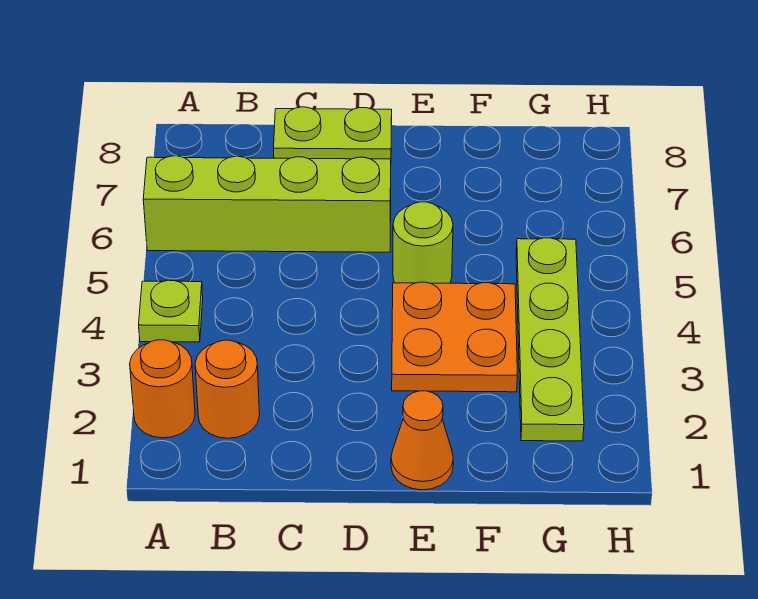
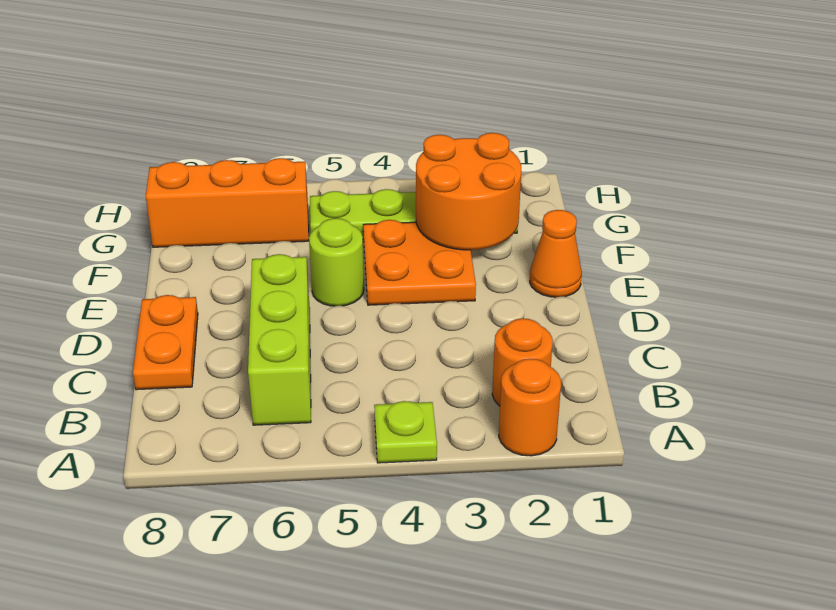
lime 1x4 brick [143,156,391,252] -> lime 1x3 brick [248,254,311,425]
lime 1x2 plate [274,107,392,159] -> orange 1x2 plate [133,295,198,390]
none -> orange 2x2 round brick [416,133,521,250]
none -> orange 1x3 brick [146,158,309,247]

